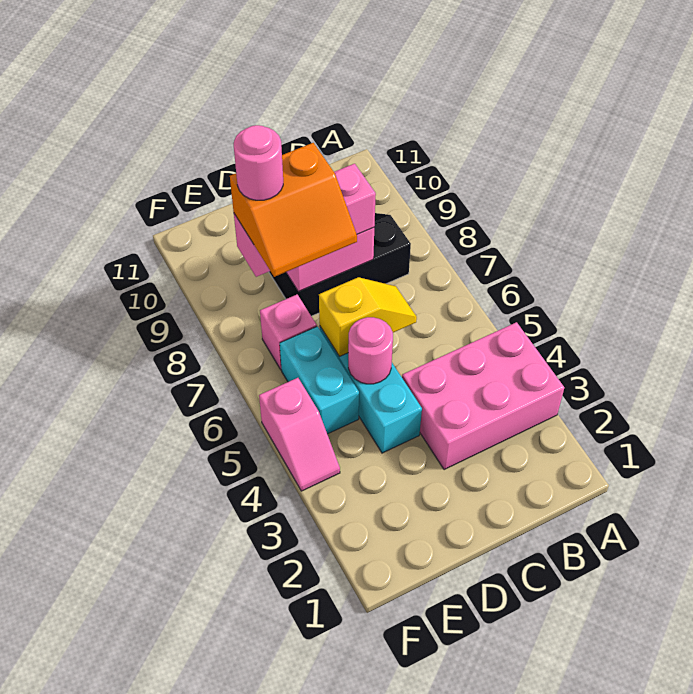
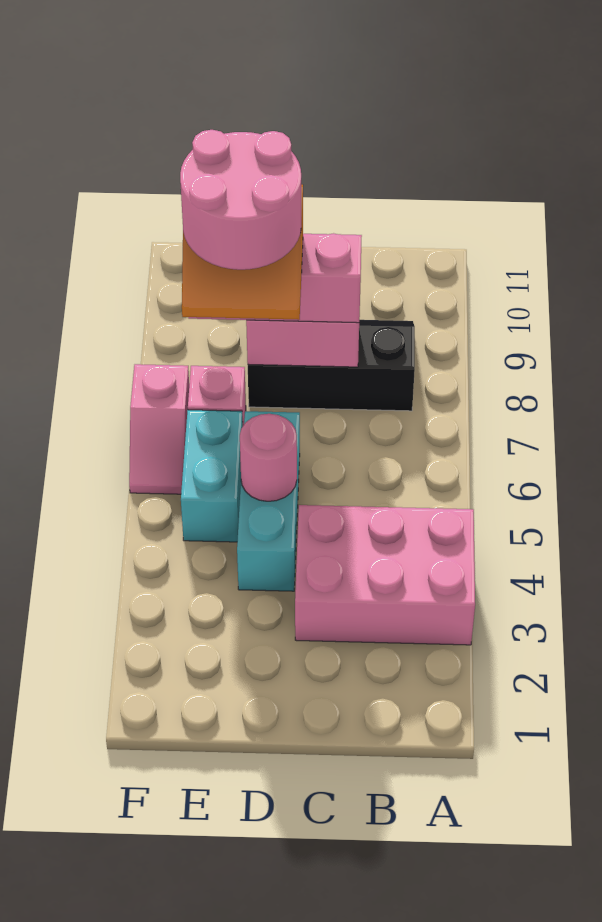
yellow 1x2 slope [319,277,417,356] -> none
pink 1x1 round brick [234,125,283,200] -> pink 2x2 round brick [180,130,301,270]
pink 1x2 slope [259,378,340,491] -> pink 1x2 slope moved to [129,364,189,494]

